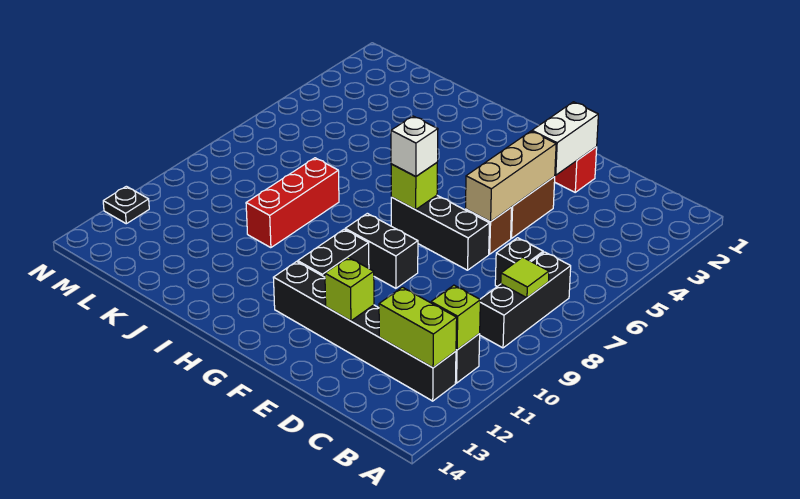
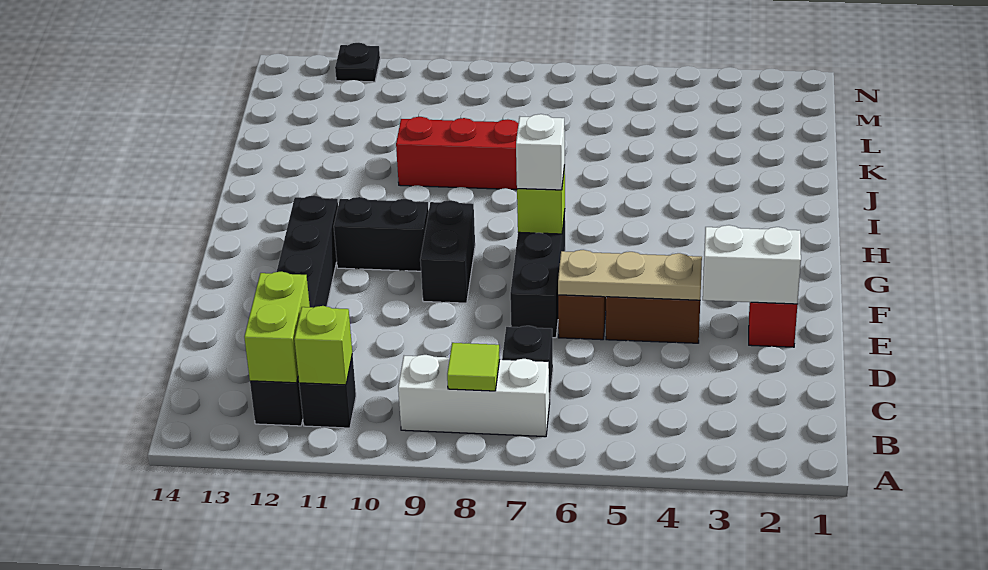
black 1x3 brick [479,252,571,348] -> white 1x3 brick [398,355,550,437]
tan 1x3 brick [465,131,556,222] -> tan 1x3 plate [558,250,702,300]
lime 1x1 brick [325,257,374,321] -> none

